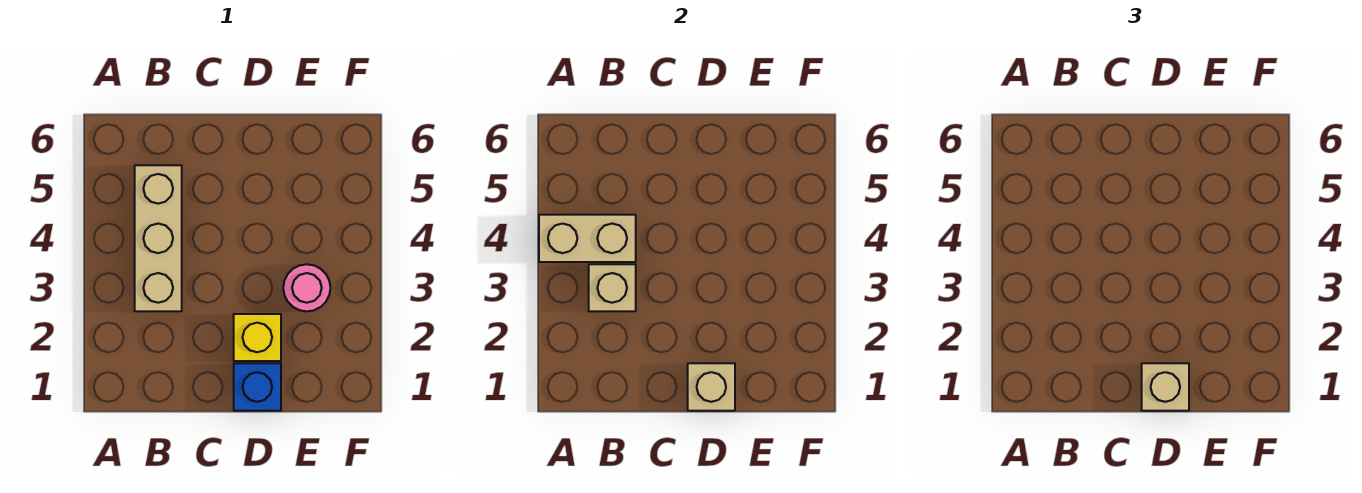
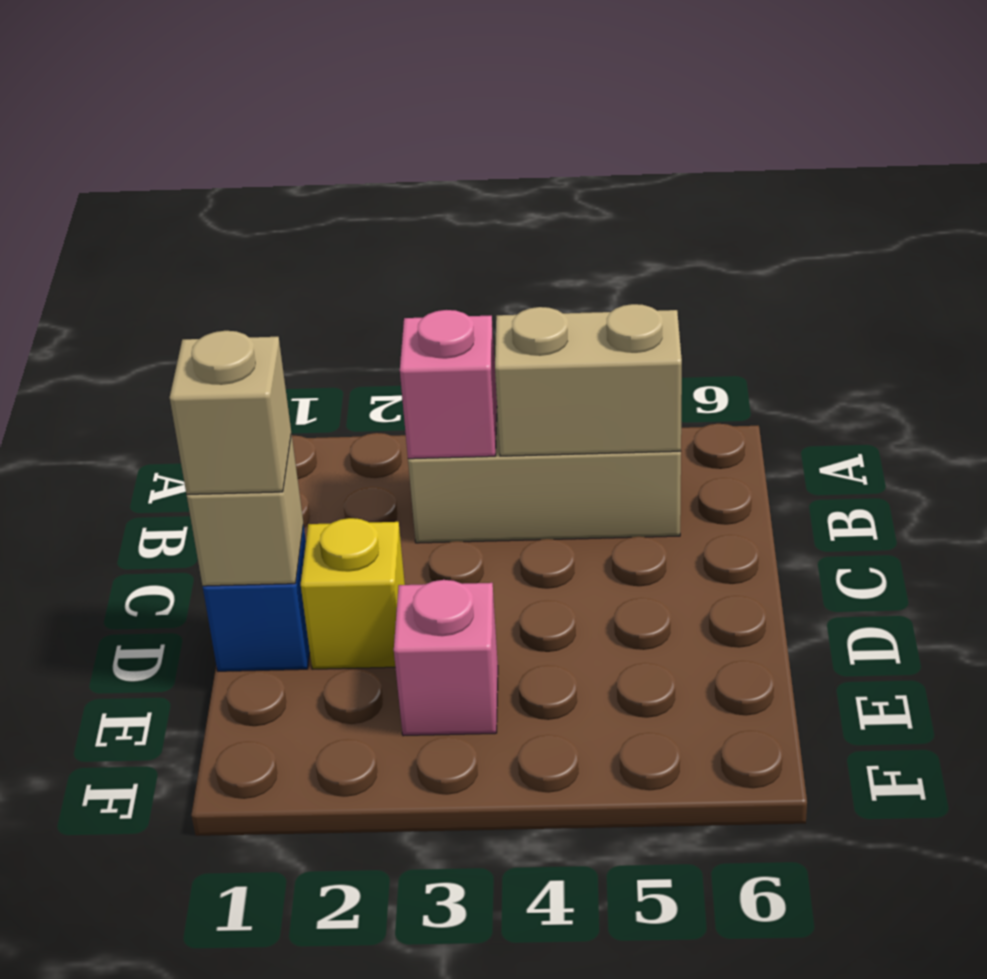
tan 1x2 brick [539,215,636,262] -> tan 1x2 brick turned to [495,304,682,456]
tan 1x1 brick [589,264,636,311] -> pink 1x1 brick [400,310,497,459]
pink 1x1 round brick [283,264,330,311] -> pink 1x1 brick [394,580,498,736]

